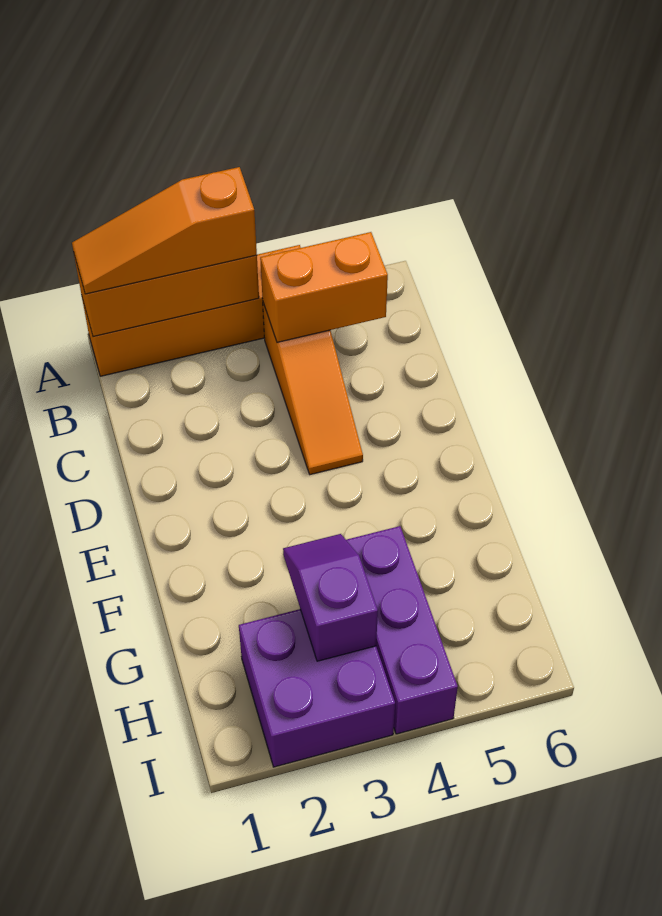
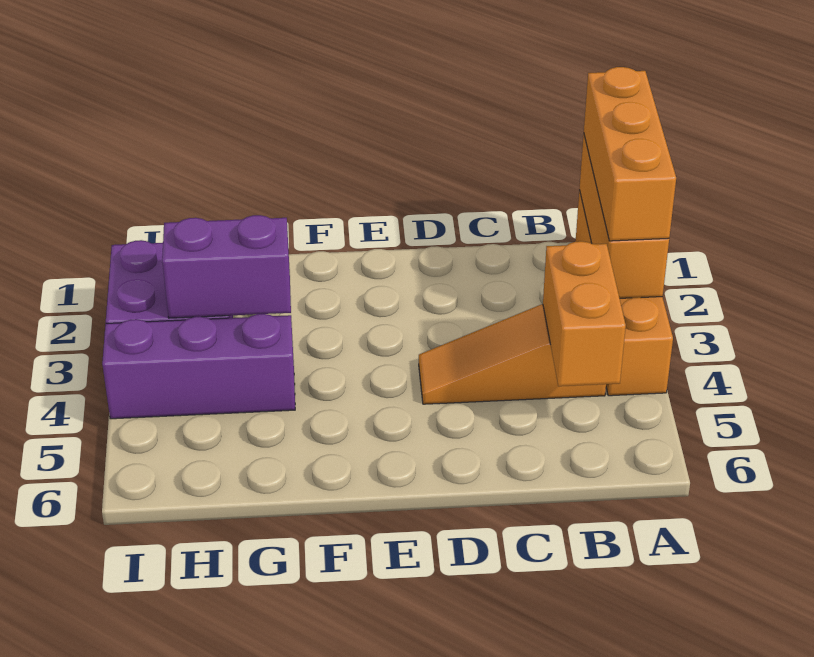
orange 1x3 slope [72,167,257,294] -> orange 1x3 brick [584,67,676,241]
purple 1x2 slope [283,534,378,661] -> purple 1x2 brick [162,215,291,318]

